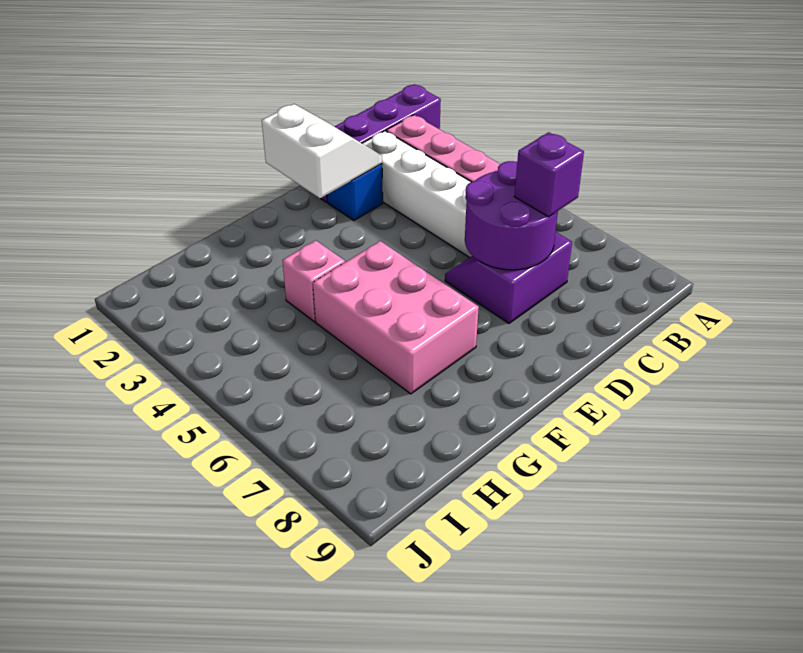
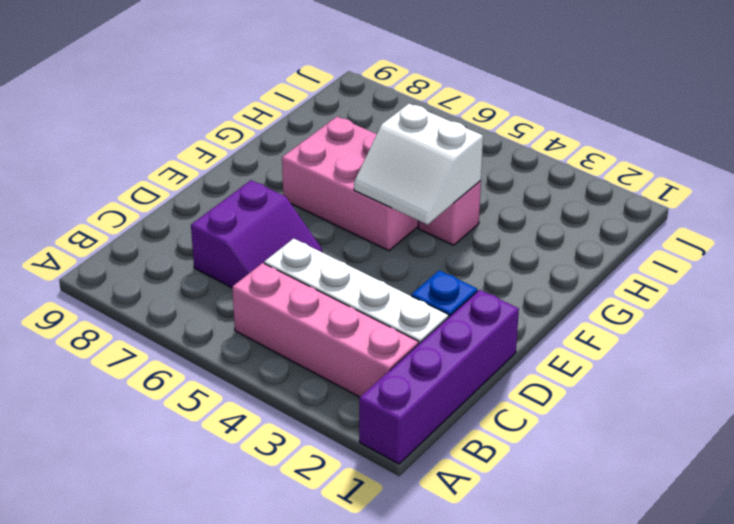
purple 2x2 round brick [465,161,558,270] -> none
purple 1x1 brick [515,132,584,217] -> none
white 2x2 slope [262,104,382,198] -> white 2x2 slope moved to [354,104,483,225]

